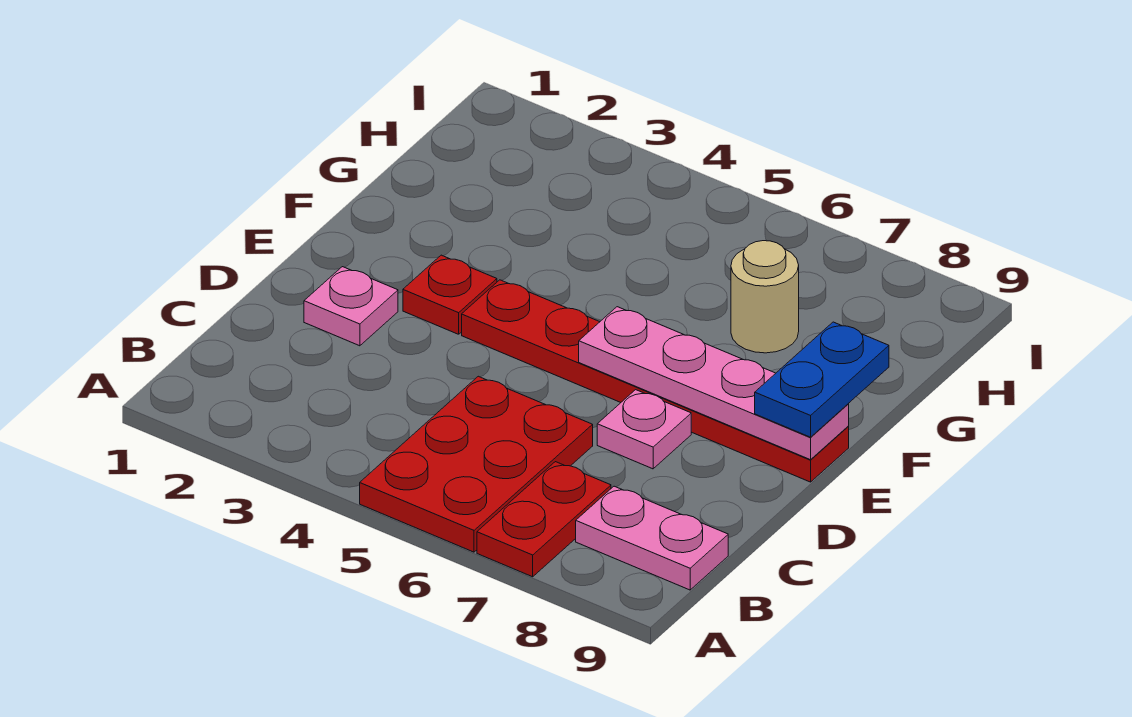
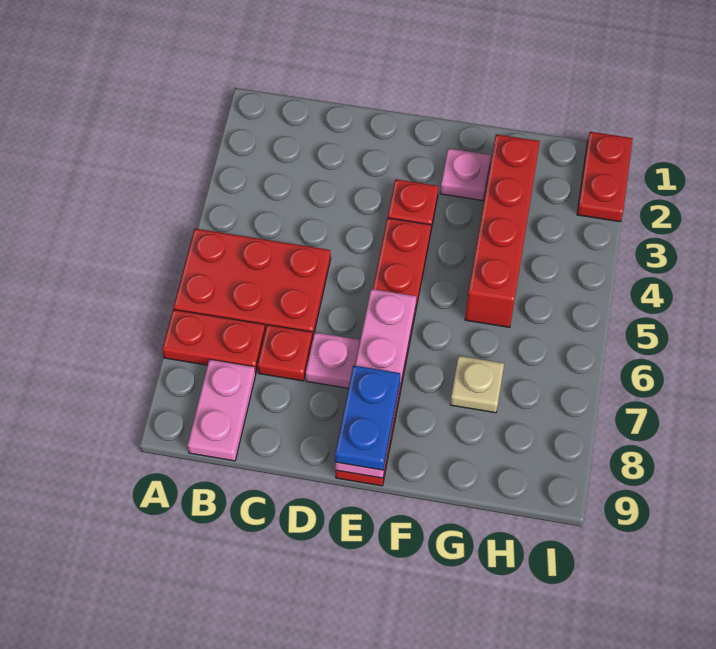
none -> red 1x1 plate [257,325,313,381]
pink 1x1 plate [304,267,398,346] -> pink 1x1 plate moved to [440,148,491,201]
blue 1x2 plate [755,322,889,437] -> blue 1x2 plate turned to [335,365,400,470]
none -> red 1x4 brick [465,134,540,327]
tan 1x1 round brick [731,241,799,353] -> tan 1x1 plate [450,356,504,413]
none -> red 1x2 plate [577,132,633,222]

